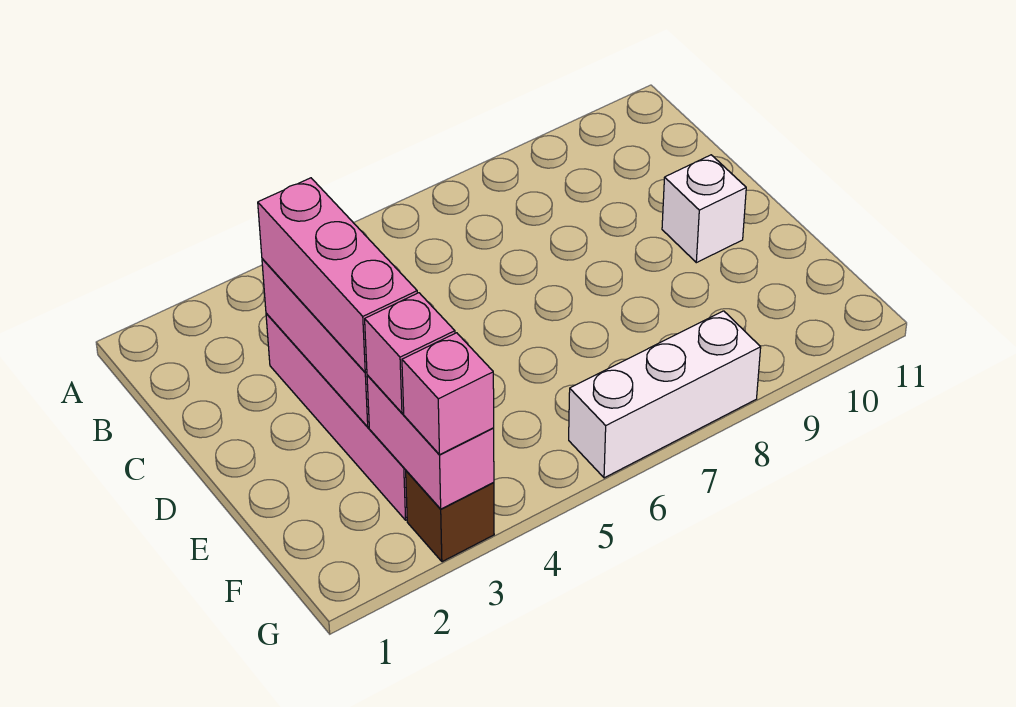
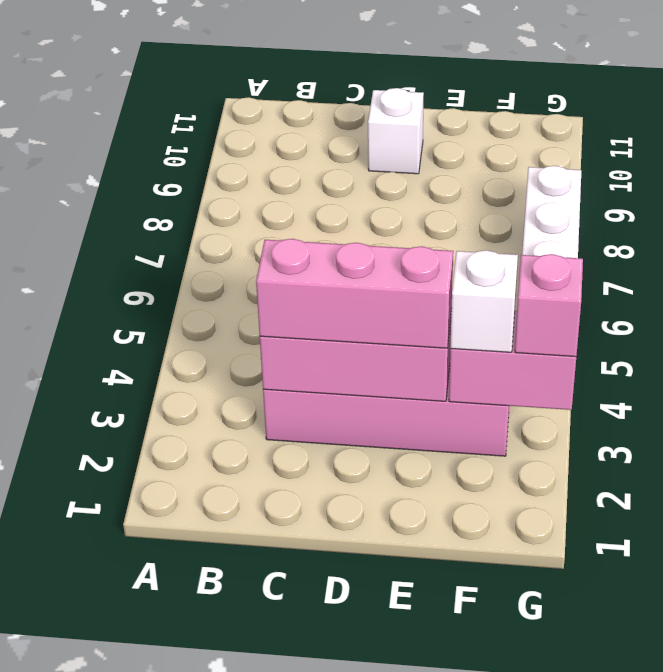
pink 1x1 brick [365,293,455,413] -> white 1x1 brick [450,250,518,352]
brown 1x1 brick [406,471,494,562] -> none

